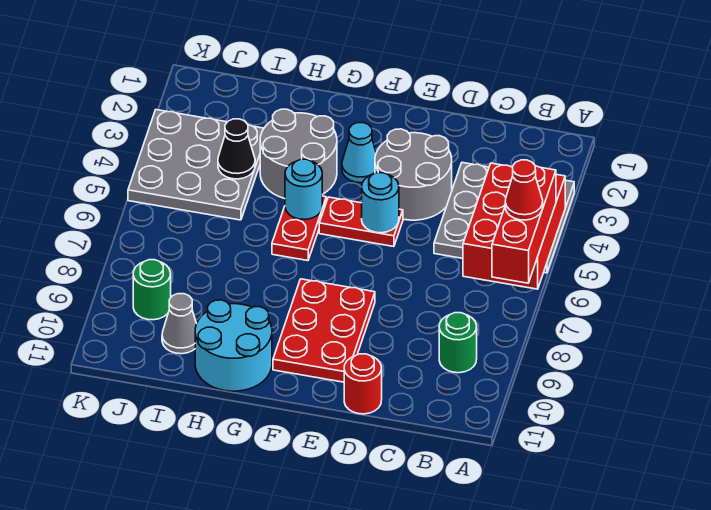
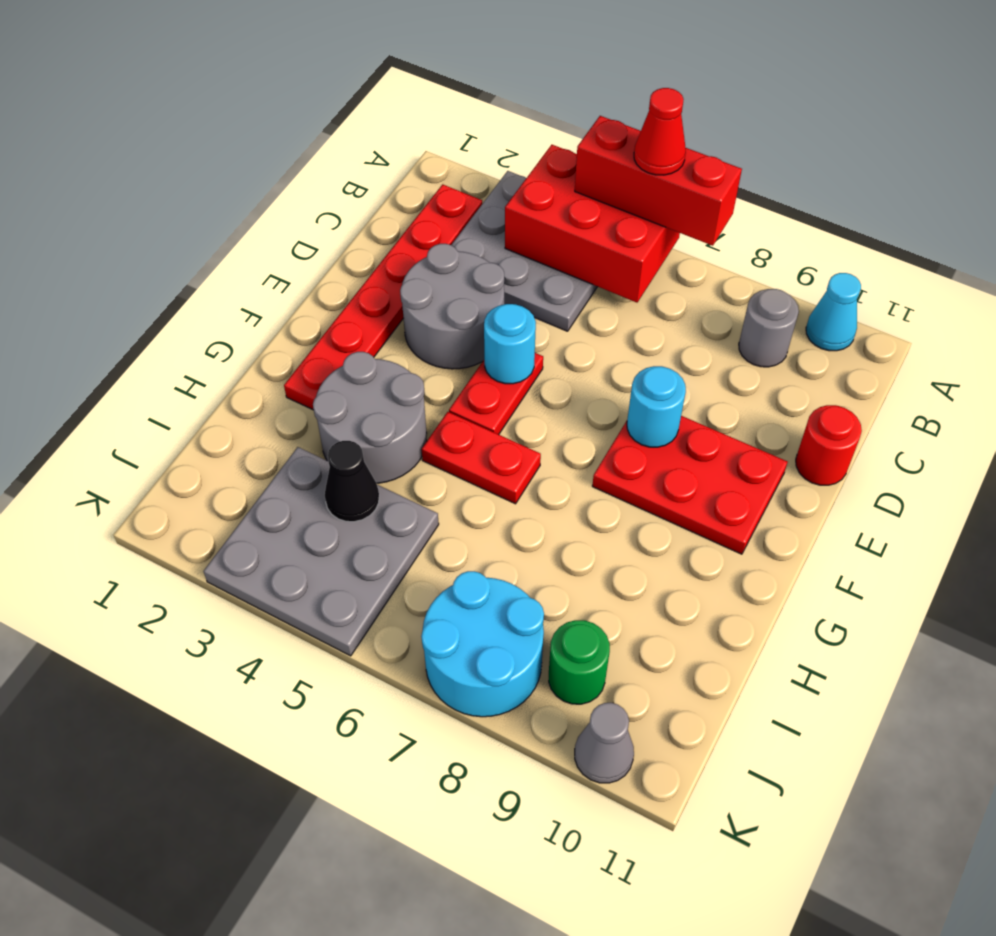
none -> red 1x6 plate [284,184,482,410]
green 1x1 round brick [439,313,477,373] -> grey 1x1 round brick [739,289,799,367]
cyan 1x1 cone [342,123,376,183] -> cyan 1x1 cone moved to [806,273,861,351]
cyan 1x1 round brick [285,159,322,220] -> cyan 1x1 round brick moved to [627,366,686,447]
cyan 2x2 round brick [195,300,272,391] -> cyan 2x2 round brick moved to [421,571,544,717]
grey 1x1 cone [162,294,197,354] -> grey 1x1 cone moved to [575,703,634,783]

